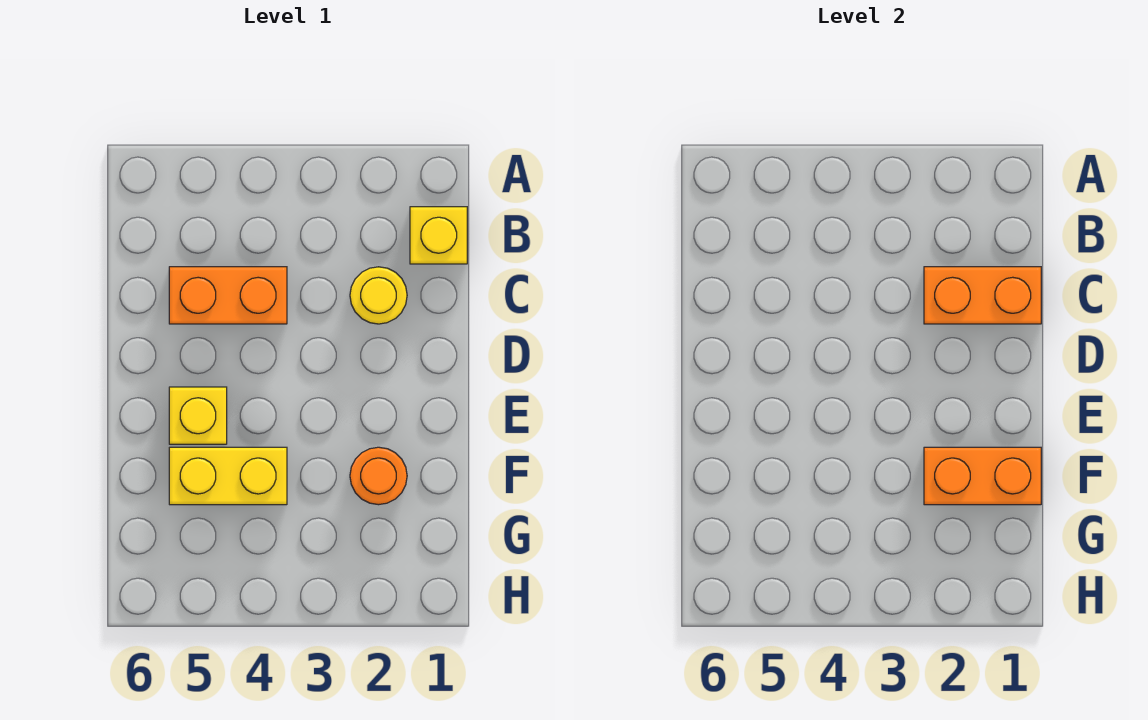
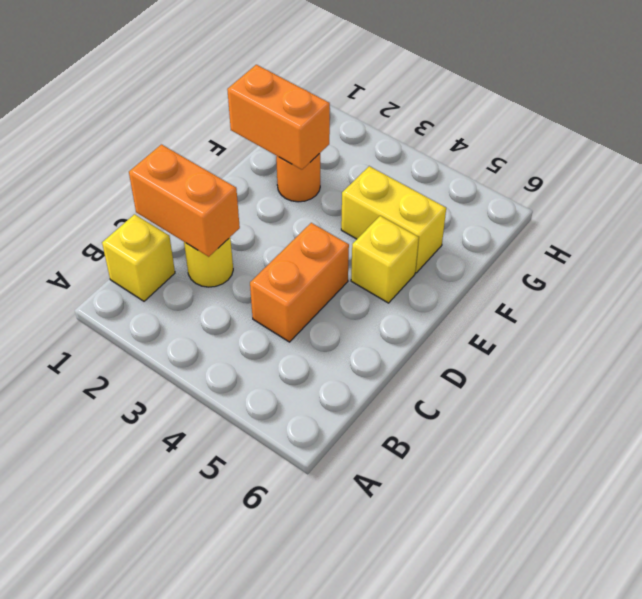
orange 1x2 brick [169,267,287,324] -> orange 1x2 brick turned to [250,223,349,342]

